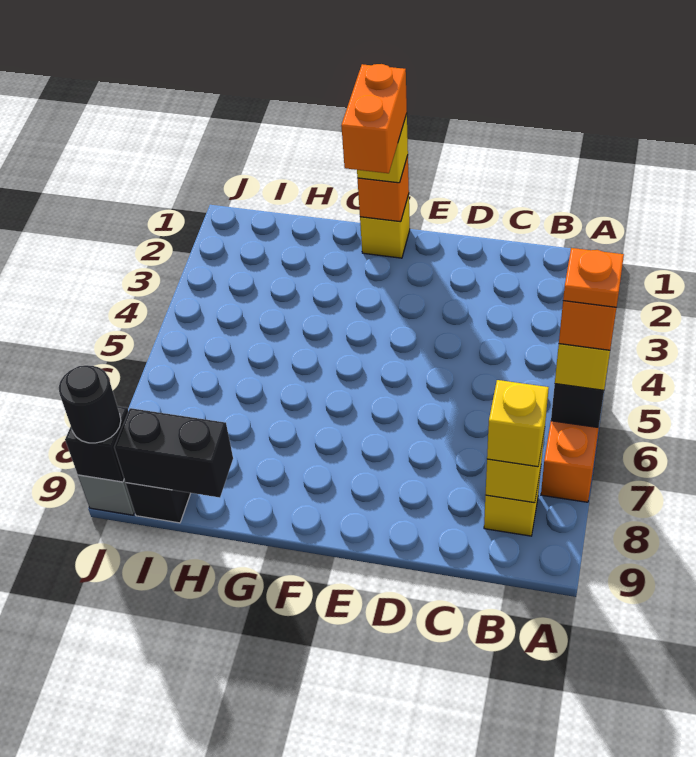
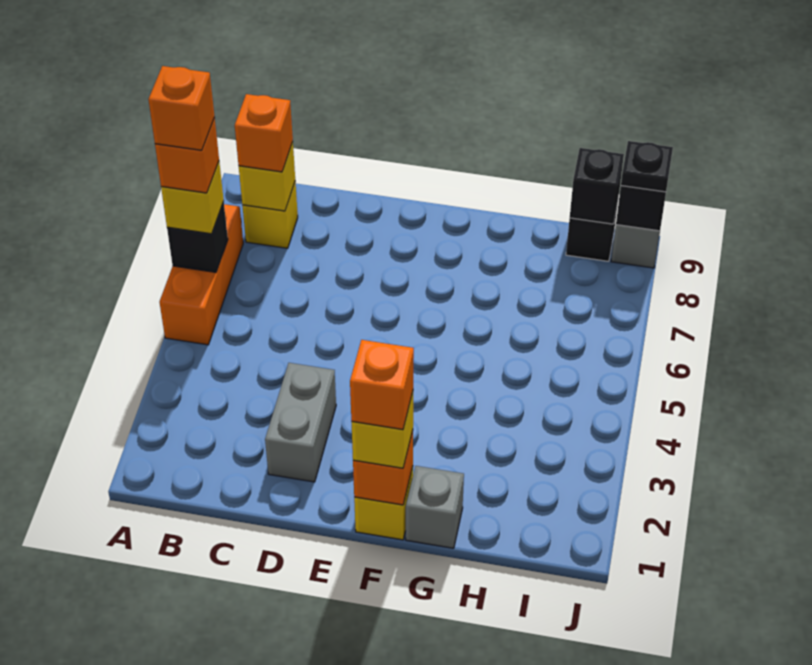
orange 1x1 plate [563,248,624,307] -> orange 1x1 brick [148,66,215,150]
yellow 1x1 brick [487,380,549,467] -> orange 1x1 brick [235,94,293,172]
none -> grey 1x2 brick [265,363,336,482]
orange 1x2 brick [341,64,407,173] -> orange 1x1 brick [350,340,414,430]
none -> grey 1x1 brick [406,466,464,548]
black 1x2 brick [114,408,233,498] -> black 1x1 brick [570,148,624,224]
black 1x1 round brick [59,365,121,443] -> black 1x1 plate [621,141,673,192]

